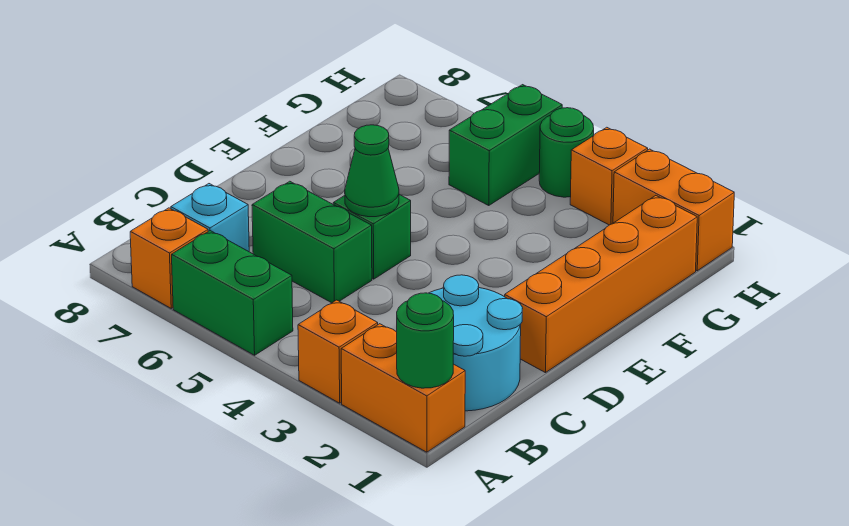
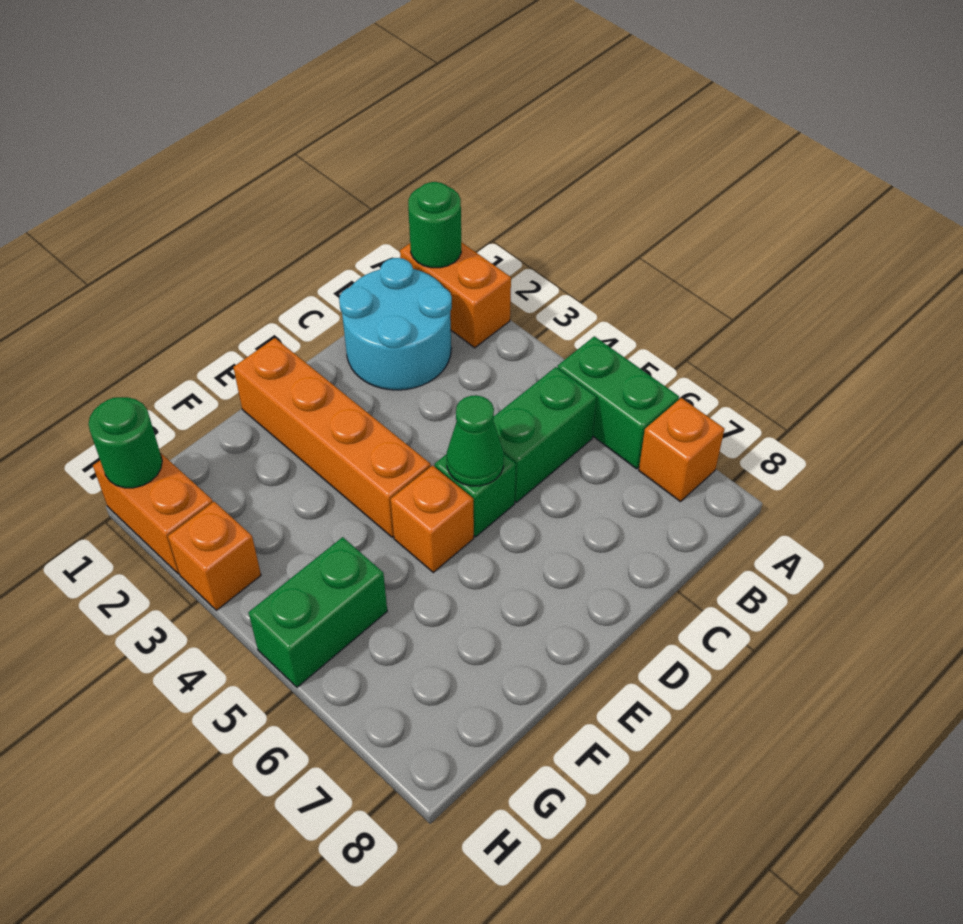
orange 1x1 brick [298,300,378,403] -> orange 1x1 brick moved to [391,466,474,572]
cyan 1x1 brick [171,184,249,252] -> none
green 1x2 brick [252,181,372,303] -> green 1x2 brick turned to [493,367,597,502]
orange 1x4 brick [505,196,697,373] -> orange 1x4 brick turned to [233,338,431,537]
green 1x1 round brick [539,108,594,197] -> green 1x1 round brick moved to [88,397,162,488]

